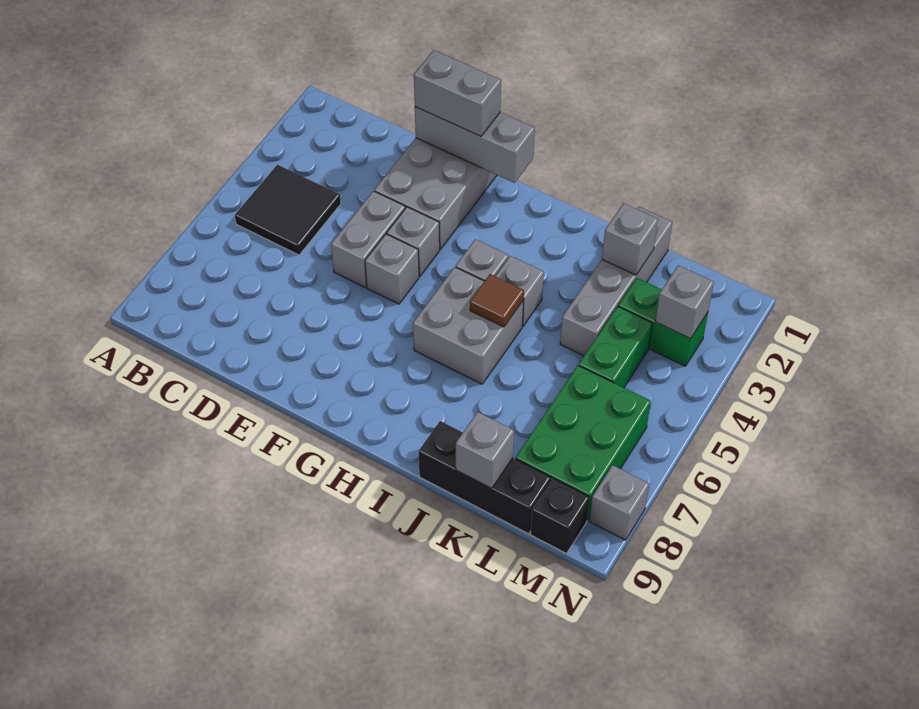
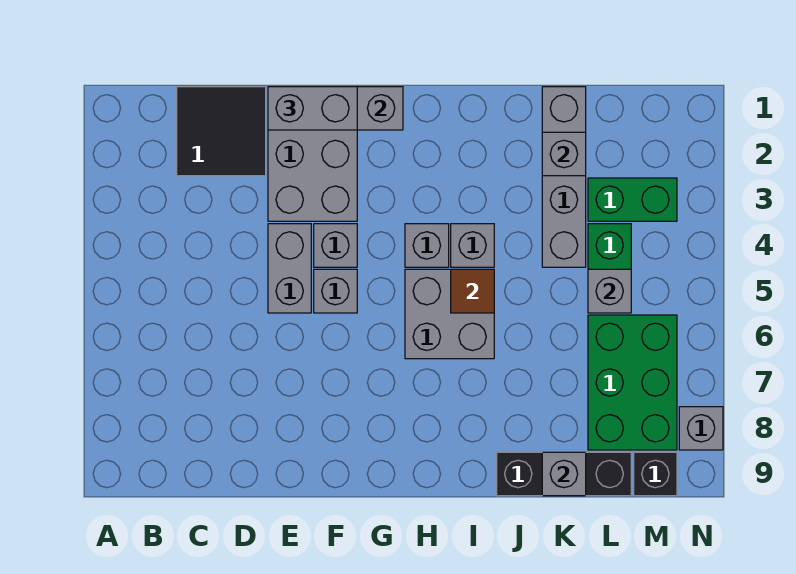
black 2x2 tile [235,165,341,255] -> black 2x2 tile moved to [177,87,266,176]
grey 1x1 brick [655,265,714,339] -> grey 1x1 brick moved to [588,269,631,313]

